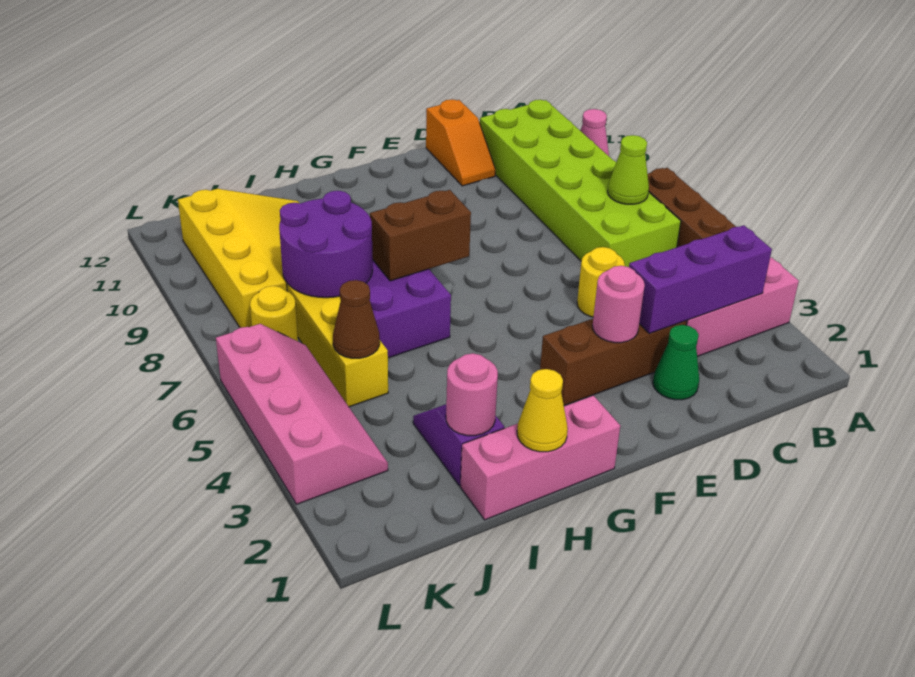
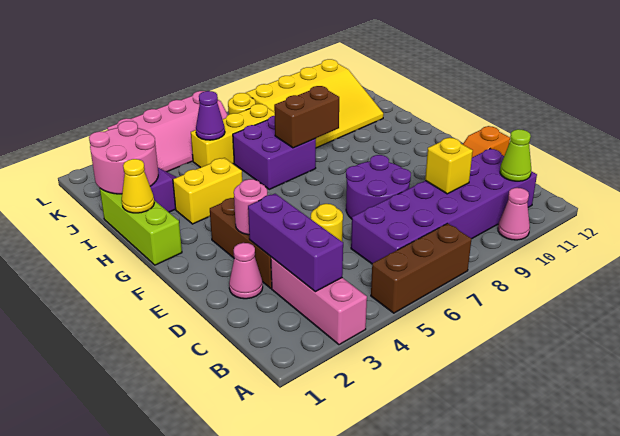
lime 2x6 brick [480,100,681,267] -> purple 2x6 brick [351,149,537,264]
lime 1x1 cone [608,135,649,204] -> lime 1x1 cone moved to [500,129,531,181]
none -> yellow 1x1 brick [425,138,473,194]
green 1x1 cone [653,325,699,400] -> pink 1x1 cone [229,243,263,299]
pink 1x3 brick [460,396,620,520] -> lime 1x3 brick [100,188,182,265]
brown 1x2 brick [370,190,471,281] -> brown 1x2 brick turned to [274,86,339,148]
none -> yellow 1x2 brick [173,158,242,224]
pink 1x1 round brick [446,353,498,436] -> pink 2x2 round brick [89,121,158,194]
purple 2x2 round brick [279,191,373,298] -> purple 2x2 round brick moved to [346,155,411,219]
brown 1x1 cone [333,280,380,358] -> purple 1x1 cone [196,91,225,140]

